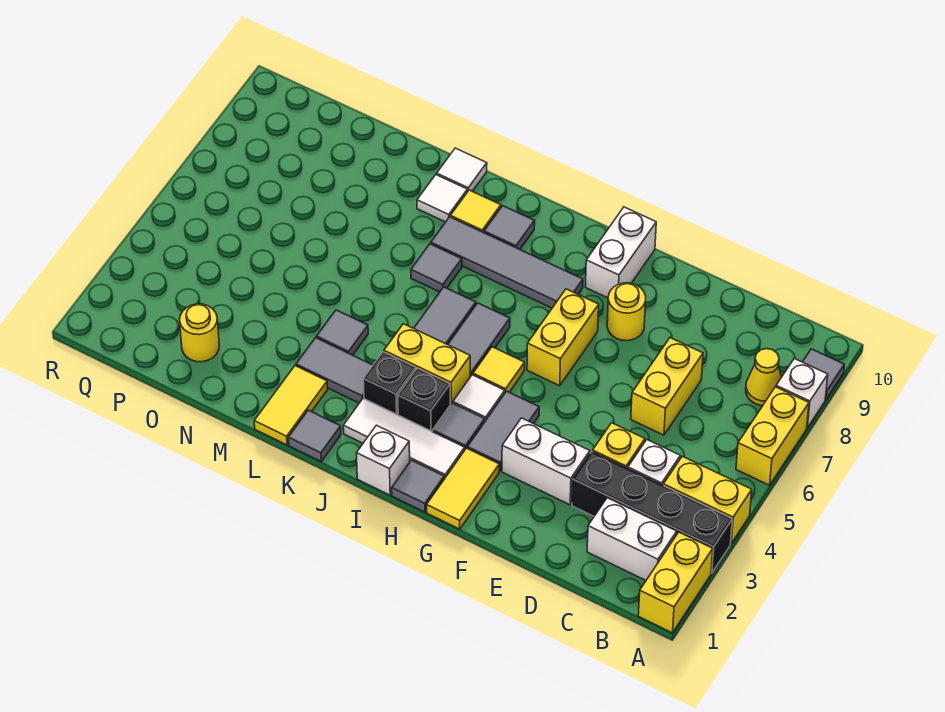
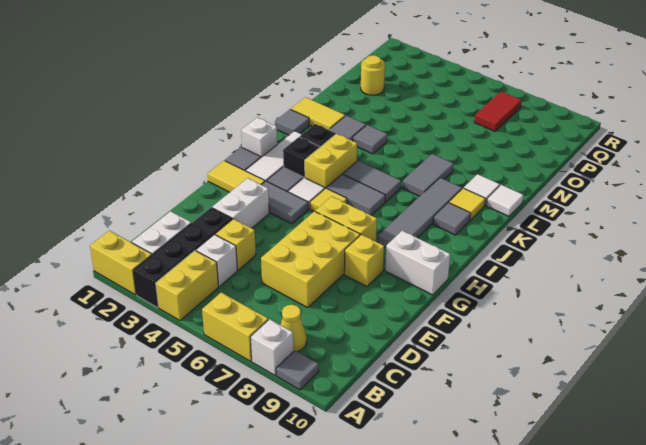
yellow 1x2 brick [631,338,703,435] -> yellow 2x3 brick [261,211,360,308]
yellow 1x1 round brick [607,283,646,341] -> yellow 1x1 brick [344,234,384,286]
grey 1x1 tile [411,244,462,292] -> grey 1x2 tile [403,154,453,196]
none -> red 1x2 tile [474,91,522,131]

